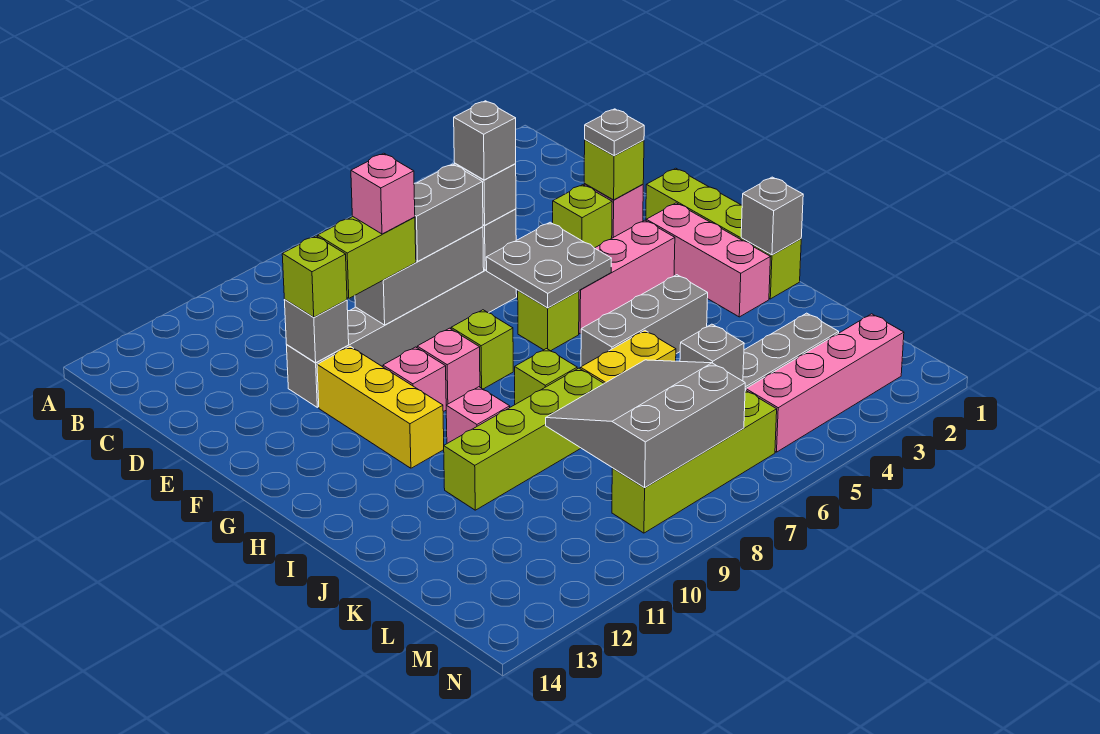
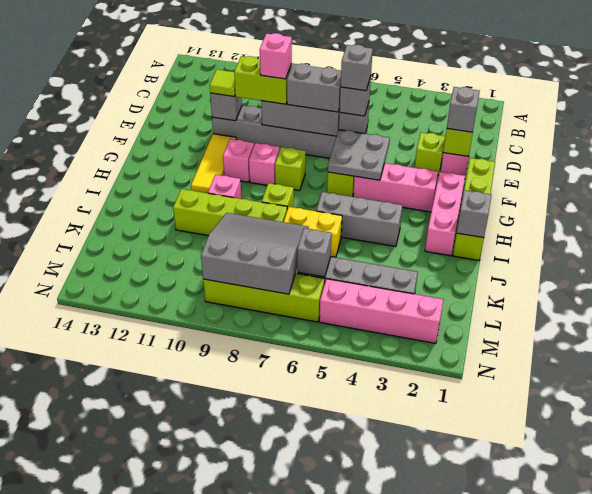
grey 1x1 plate [585,109,644,156] -> grey 1x1 brick [447,87,480,132]
lime 1x1 brick [282,236,347,317] -> lime 1x1 tile [210,70,235,96]
yellow 1x3 brick [317,346,444,468] -> yellow 1x3 tile [191,134,236,193]

